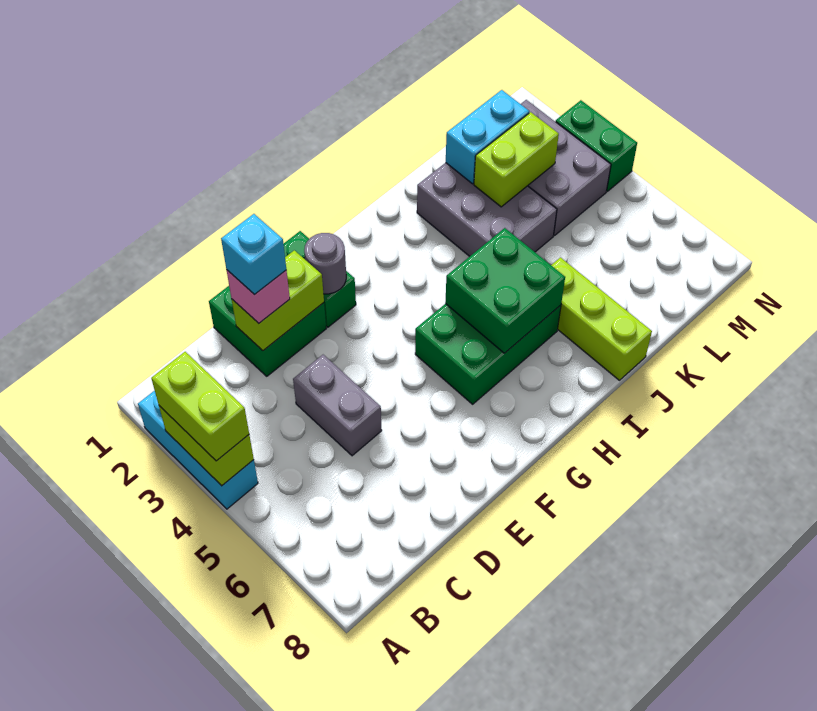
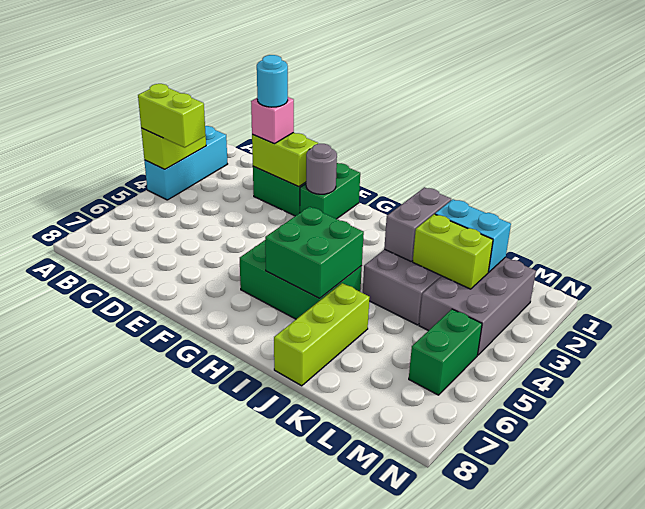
lime 1x2 brick [151,352,249,461] -> lime 1x2 brick turned to [138,84,206,148]
cyan 1x1 brick [221,214,286,294] -> cyan 1x1 round brick [257,55,288,107]
grey 1x2 brick [293,355,382,456] -> grey 1x2 brick moved to [384,187,451,261]
green 1x2 brick [556,100,637,191] -> green 1x2 brick moved to [409,309,482,395]

